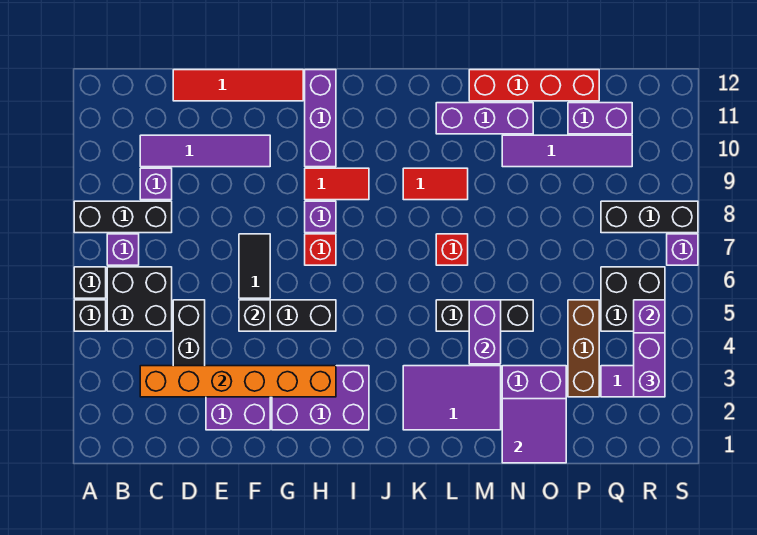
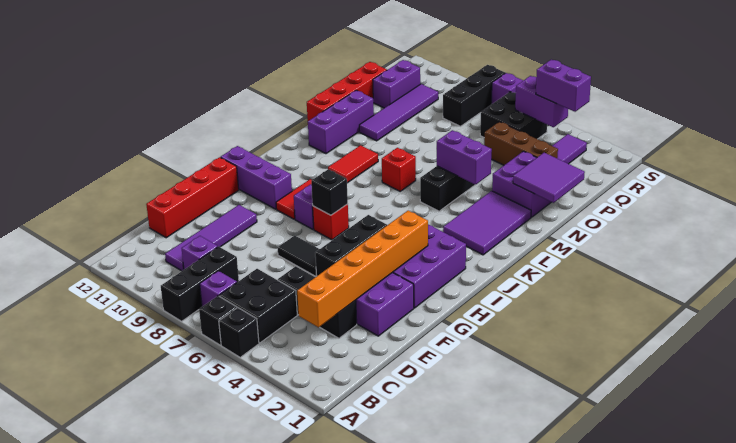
red 1x4 tile [173,70,303,101] -> red 1x4 brick [146,157,239,238]
black 1x1 brick [239,300,270,331] -> black 1x1 brick moved to [311,169,348,215]

